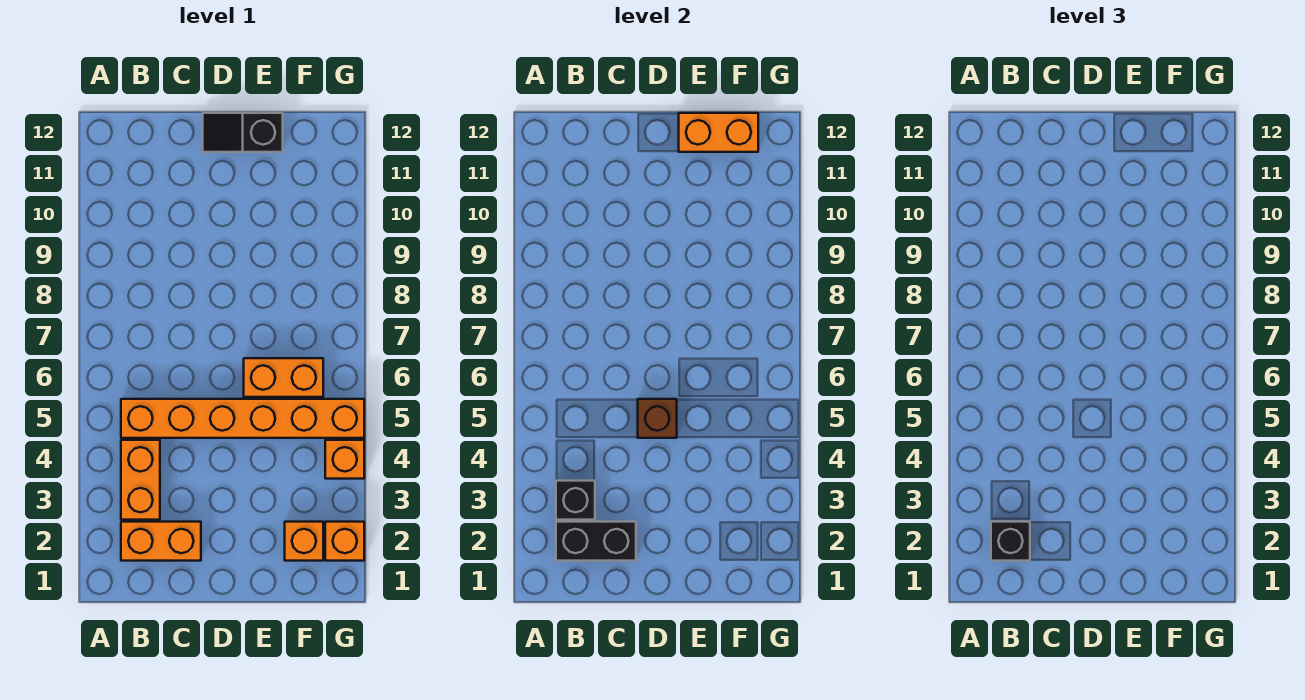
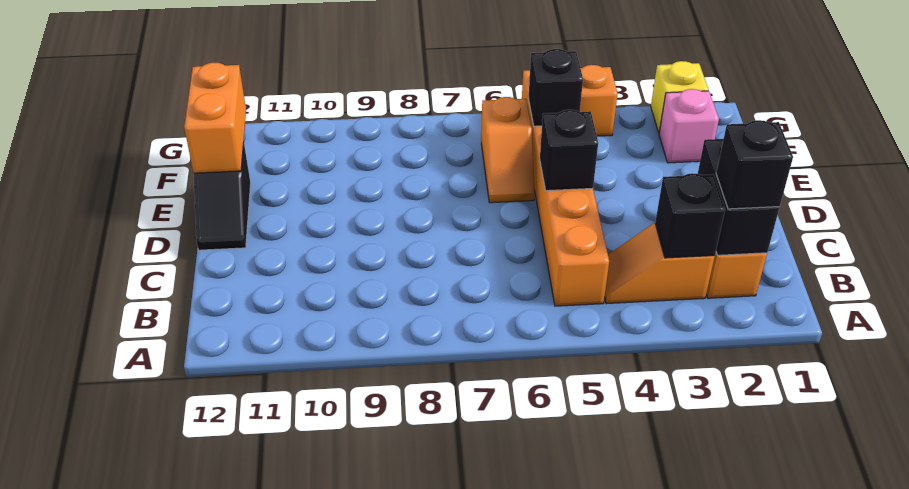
orange 1x2 brick [121,440,160,520] -> orange 1x2 slope [605,223,715,304]
brown 1x1 brick [638,399,677,438] -> black 1x1 brick [540,110,598,191]
orange 1x2 brick [244,358,323,397] -> orange 1x2 slope [481,97,535,203]
orange 1x1 brick [285,522,323,561] -> pink 1x1 brick [659,89,719,163]
none -> black 1x1 brick [528,49,583,126]
orange 1x1 brick [325,522,364,561] -> yellow 1x1 brick [651,61,709,133]

